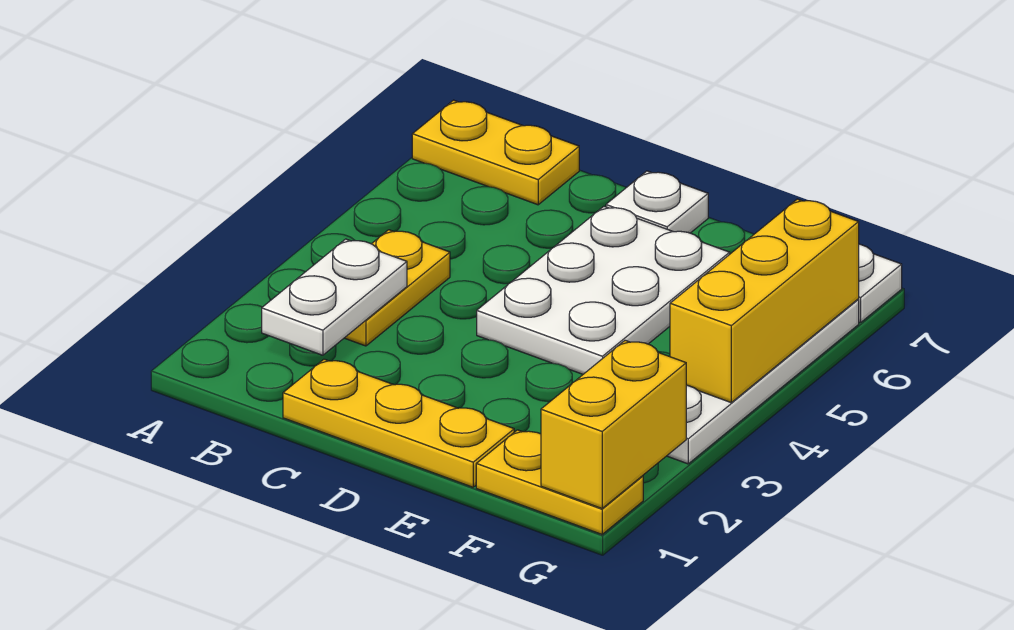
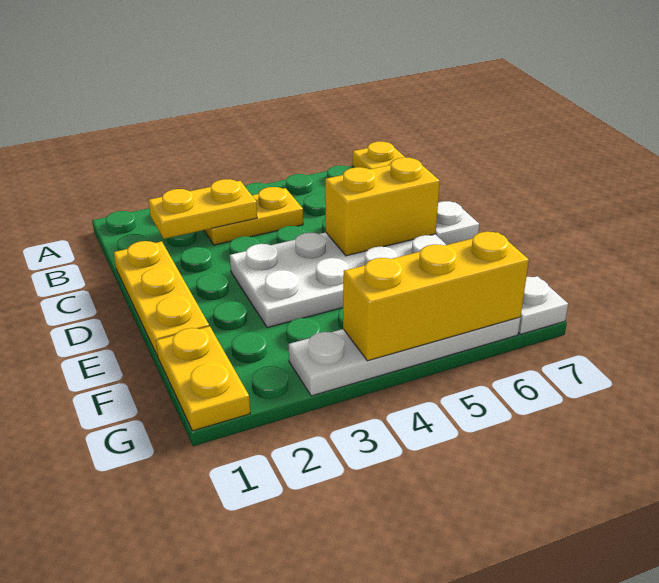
white 1x2 plate [262,239,407,355] -> yellow 1x2 plate [149,179,257,239]
white 2x3 plate [477,206,730,374] -> white 2x4 plate [230,232,446,328]
yellow 1x2 brick [541,340,686,508] -> yellow 1x2 brick moved to [325,157,440,256]

